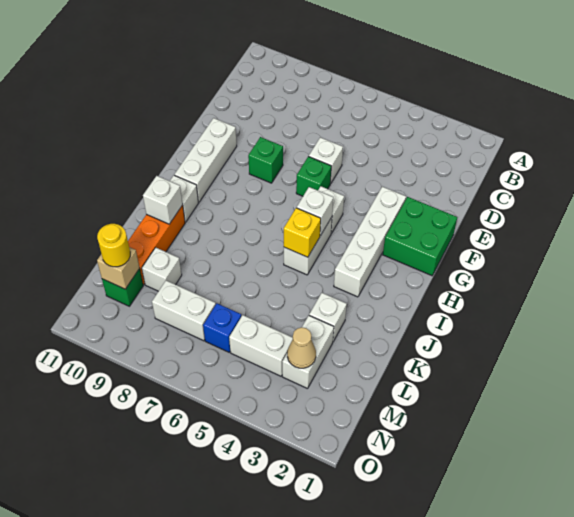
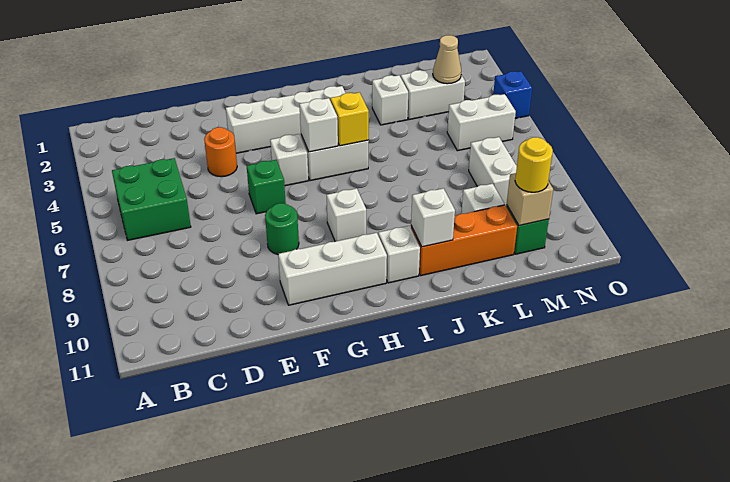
none -> orange 1x1 round brick [204,127,237,177]
white 1x1 brick [309,137,343,184] -> white 1x1 brick moved to [327,188,366,241]
green 2x2 brick [383,197,457,276] -> green 2x2 brick moved to [112,158,191,240]
green 1x1 brick [248,137,283,183] -> green 1x1 round brick [265,203,299,254]
white 1x2 brick [229,315,293,376] -> white 1x2 brick turned to [447,94,516,151]
blue 1x1 brick [203,303,241,352] -> blue 1x1 brick moved to [493,71,532,118]

